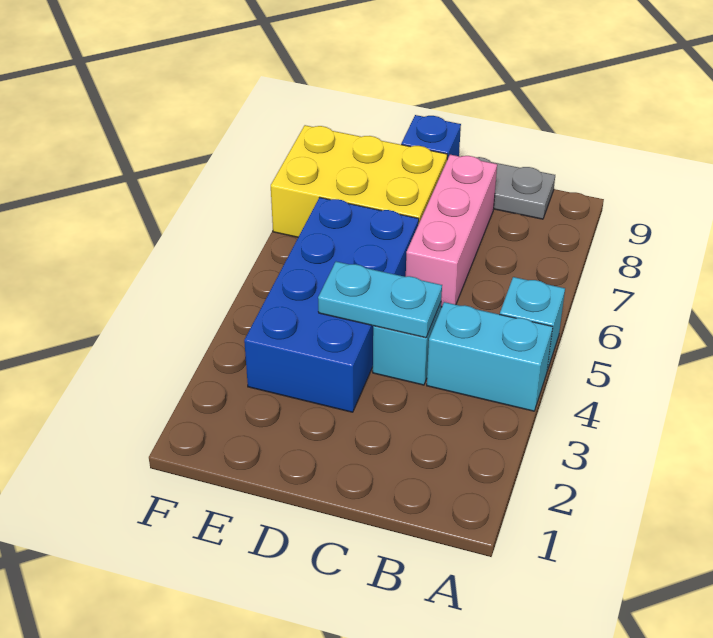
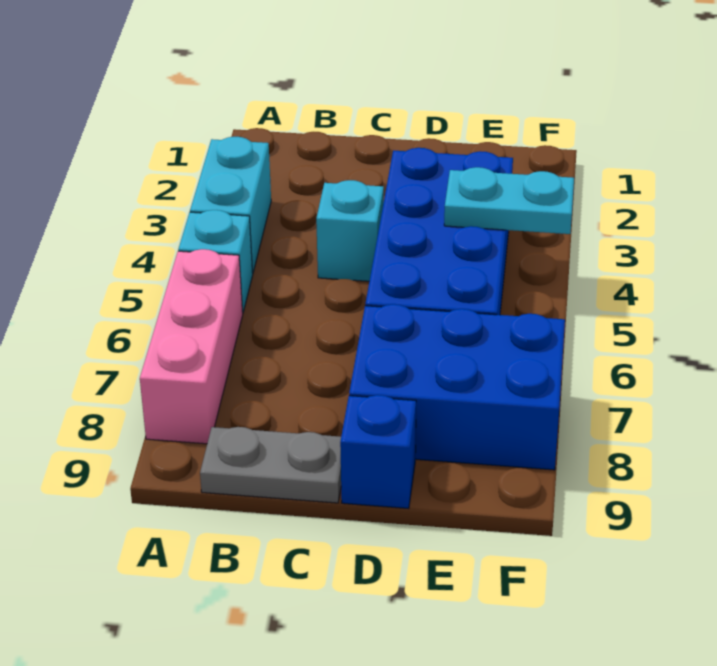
cyan 1x2 brick [427,302,553,411] -> cyan 1x2 brick turned to [190,137,271,273]
cyan 1x2 plate [318,262,442,338] -> cyan 1x2 plate moved to [444,167,574,234]
pink 1x3 brick [406,155,497,307] -> pink 1x3 brick moved to [140,249,243,444]
yellow 2x3 brick [271,125,447,237] -> blue 2x3 brick [349,304,565,470]

